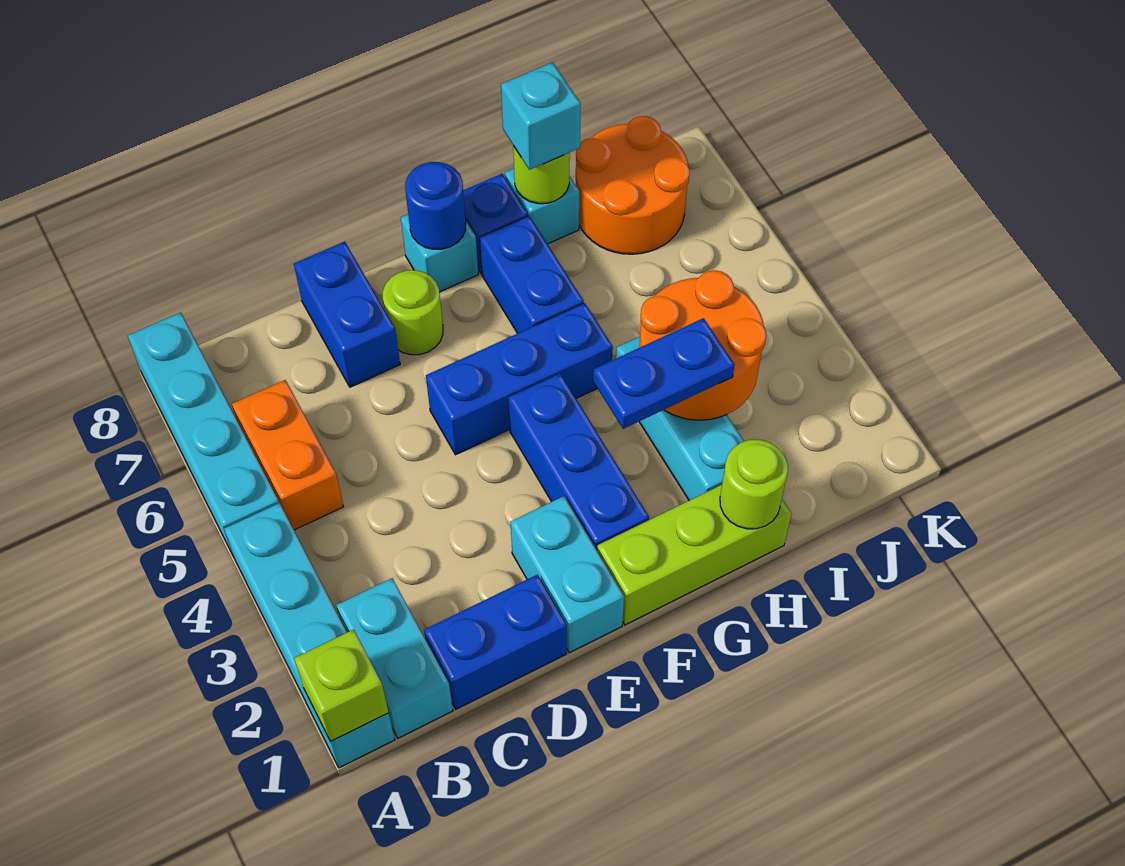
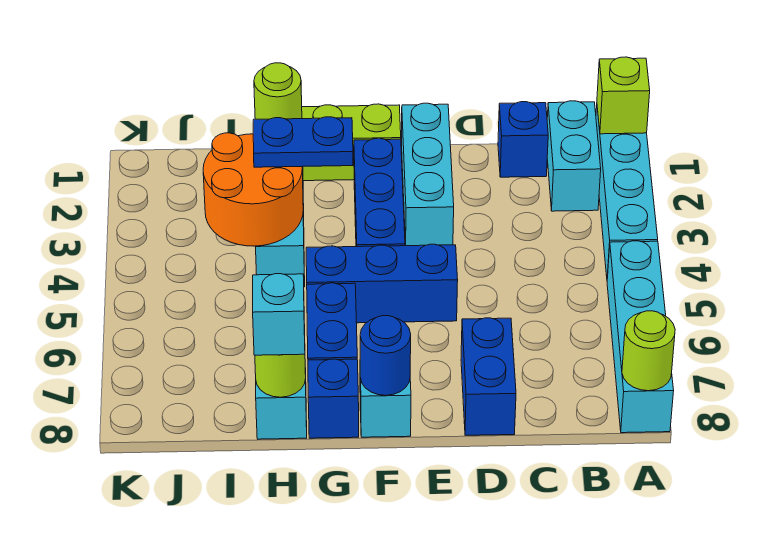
orange 1x2 brick [232,380,344,530] -> none
blue 1x2 brick [424,575,567,709] -> blue 1x1 brick [498,102,548,177]
cyan 1x2 brick [511,496,624,653] -> cyan 1x3 brick [402,103,454,246]
lime 1x1 round brick [383,270,443,355] -> lime 1x1 round brick moved to [622,311,675,391]
orange 2x2 round brick [576,116,689,254] -> none

